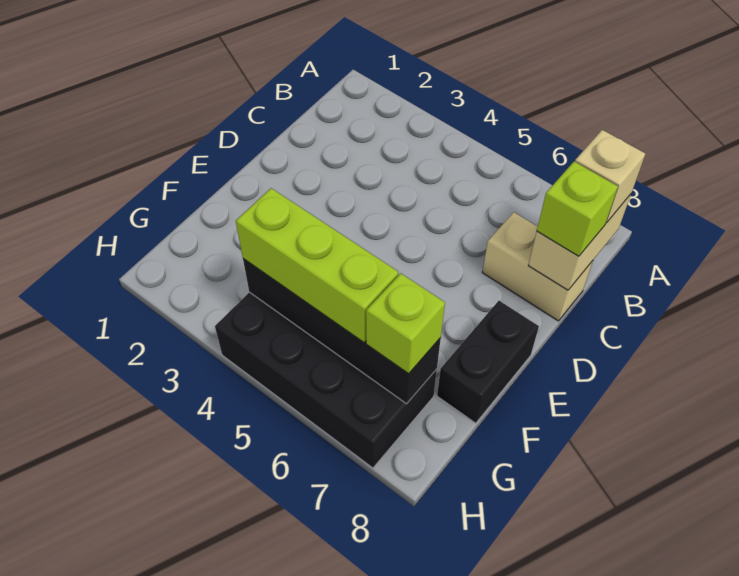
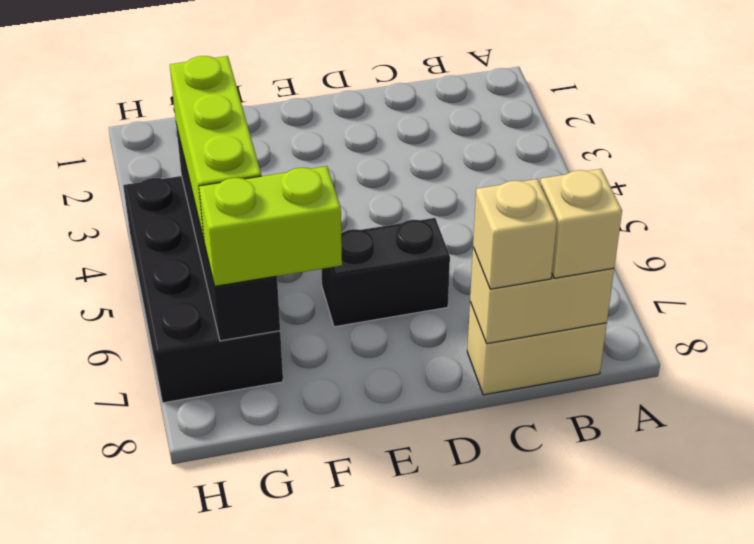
tan 1x2 brick [482,212,593,321] -> tan 1x2 brick turned to [467,302,607,395]
lime 1x1 brick [537,162,618,256] -> tan 1x1 brick [473,179,557,289]
black 1x2 brick [437,301,539,423] -> black 1x2 brick moved to [321,218,450,327]
lime 1x1 brick [366,273,445,374] -> lime 1x2 brick [199,166,342,286]

